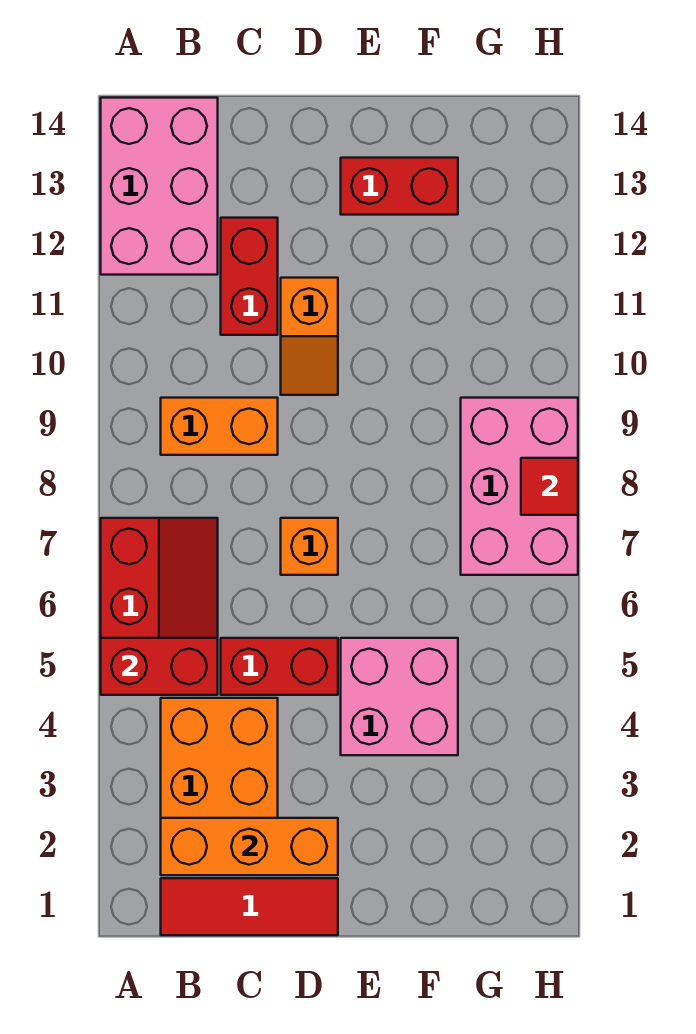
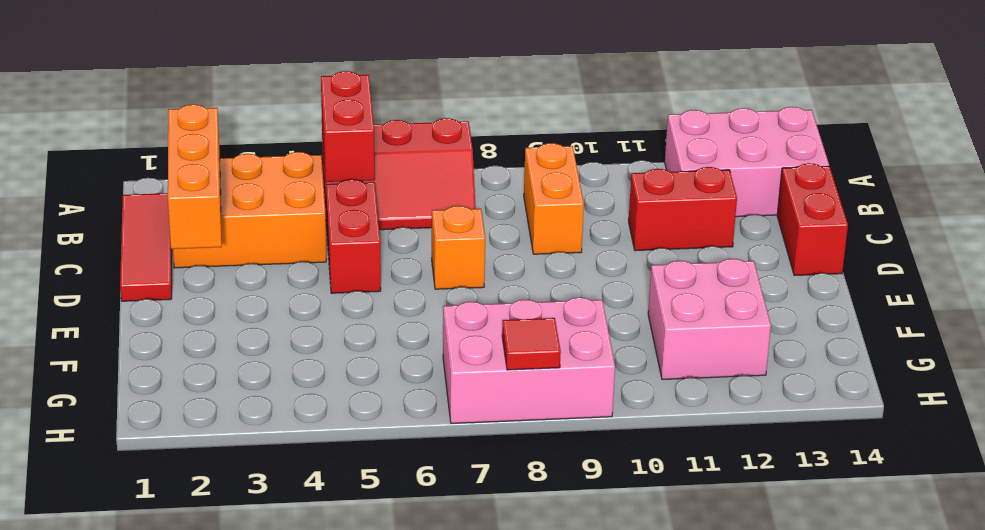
orange 1x2 slope [281,278,338,395] -> none
pink 2x2 brick [341,638,458,755] -> pink 2x2 brick moved to [648,259,771,380]
red 1x2 brick [341,158,458,215] -> red 1x2 brick moved to [777,163,848,275]

